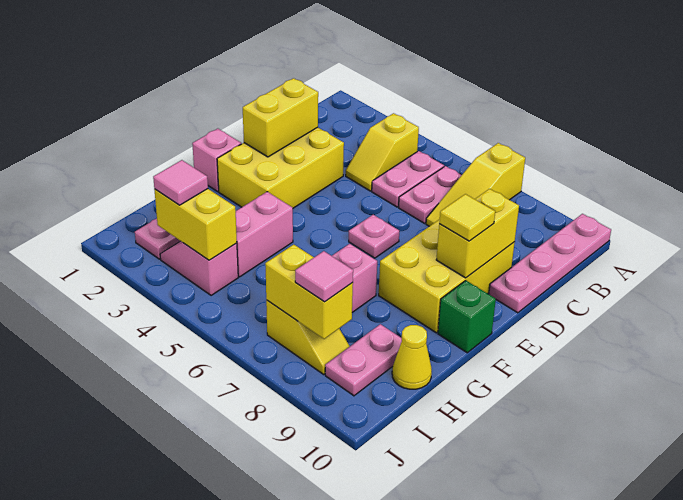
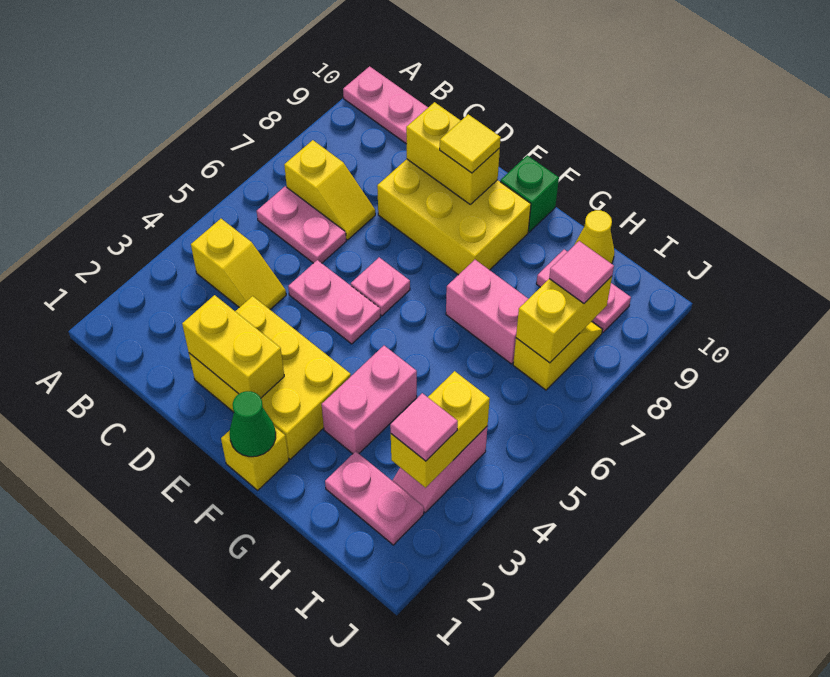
yellow 1x3 slope [426,143,525,226] -> yellow 1x2 slope [284,140,375,240]
pink 1x2 plate [372,151,444,207] -> pink 1x2 plate moved to [288,260,380,344]
pink 1x1 brick [192,129,241,191] -> yellow 1x1 brick [221,426,289,490]
none -> green 1x1 cone [230,391,276,457]
pink 1x2 brick [236,192,293,277] -> pink 1x2 brick turned to [322,346,417,454]

